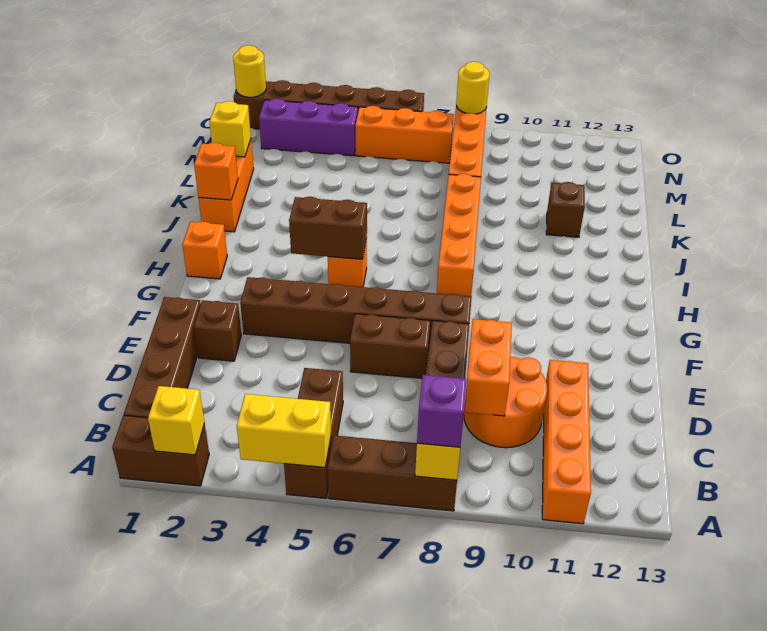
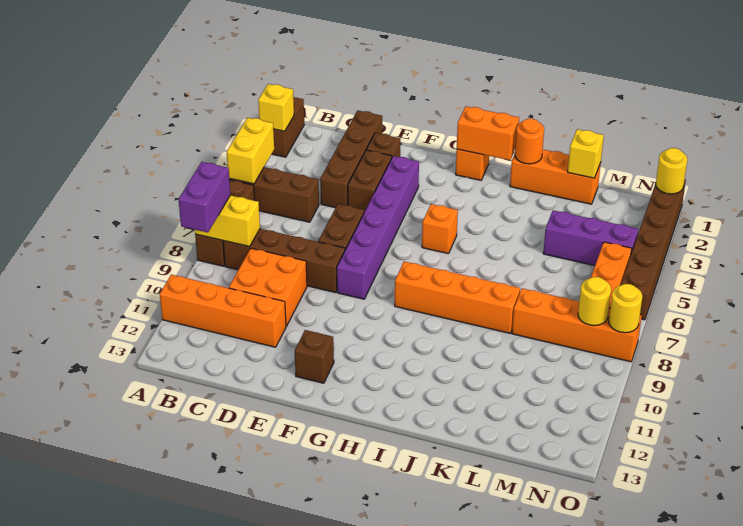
purple 1x1 brick [417,375,466,447] -> purple 1x2 brick [178,162,230,233]
brown 1x4 brick [124,297,201,418] -> brown 1x4 brick turned to [320,111,382,208]
orange 2x2 round brick [464,356,547,448] -> orange 2x2 brick [229,248,307,326]
orange 1x2 brick [465,319,512,416] -> orange 1x2 brick moved to [457,106,519,160]
brown 1x6 brick [240,277,472,346] -> purple 1x6 brick [337,156,419,299]
brown 1x2 brick [289,197,367,259] -> brown 1x2 brick moved to [348,150,392,212]
orange 1x1 brick [194,143,238,200] -> orange 1x1 round brick [515,119,544,164]
brown 1x1 brick [546,182,585,237] -> brown 1x1 brick moved to [295,330,334,383]
purple 1x3 brick [259,99,358,156] -> purple 1x3 brick turned to [543,210,638,266]
none -> yellow 1x1 round brick [578,277,611,326]

